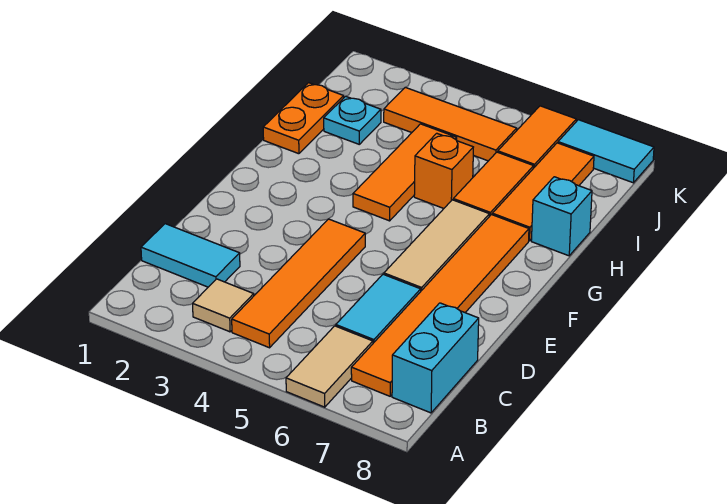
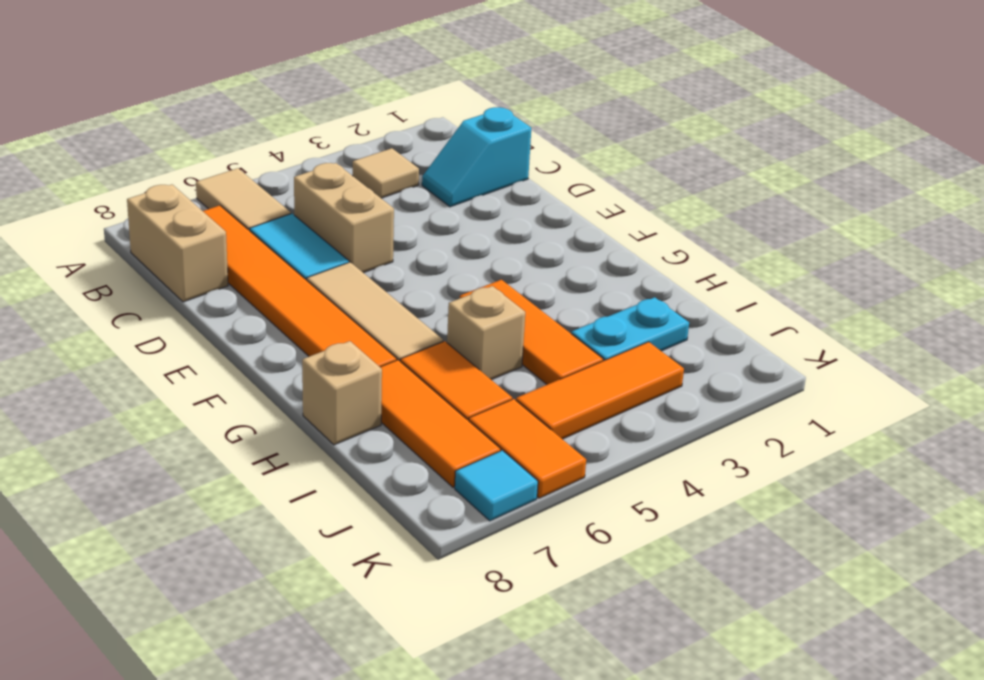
orange 1x4 tile [232,219,365,348] -> none
cyan 1x2 brick [392,303,479,413] -> tan 1x2 brick [127,185,228,302]
cyan 1x2 tile [141,224,240,287] -> cyan 1x2 slope [422,107,531,207]
none -> tan 1x2 brick [294,163,394,273]
orange 1x2 plate [263,83,344,154] -> none
orange 1x1 brick [414,133,473,208] -> tan 1x1 brick [447,286,525,380]
cyan 1x1 brick [531,177,592,256] -> tan 1x1 brick [302,341,382,445]
cyan 1x1 plate [324,96,381,144] -> cyan 1x2 plate [571,297,689,361]
cyan 1x2 tile [558,120,654,183] -> cyan 1x1 tile [455,450,538,521]

